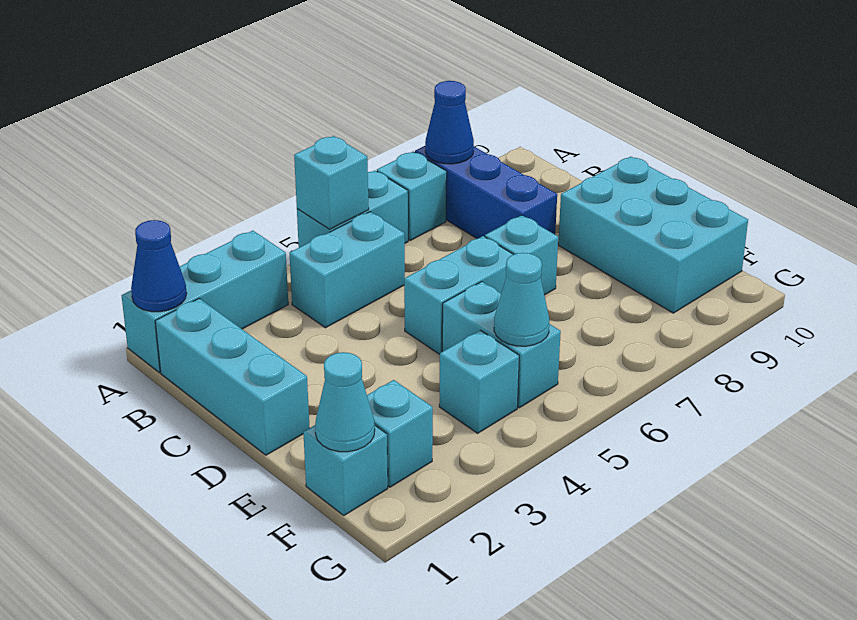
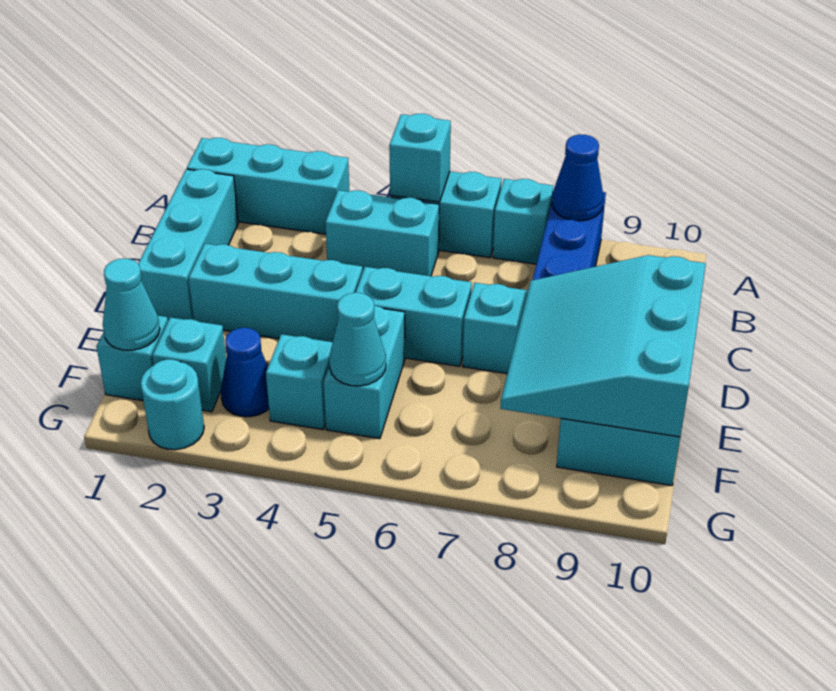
blue 1x1 cone [131,220,187,312] -> blue 1x1 cone moved to [221,328,269,417]
none -> cyan 1x3 brick [189,244,362,342]
none -> cyan 3x3 slope [500,255,706,437]
none -> cyan 1x1 round brick [141,359,204,450]

